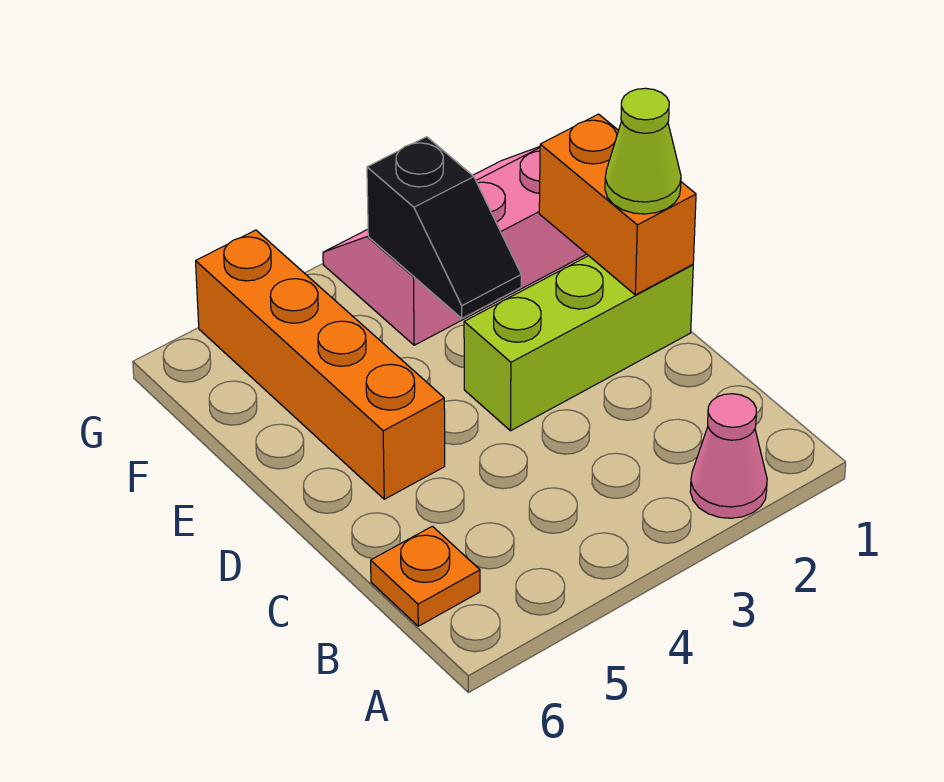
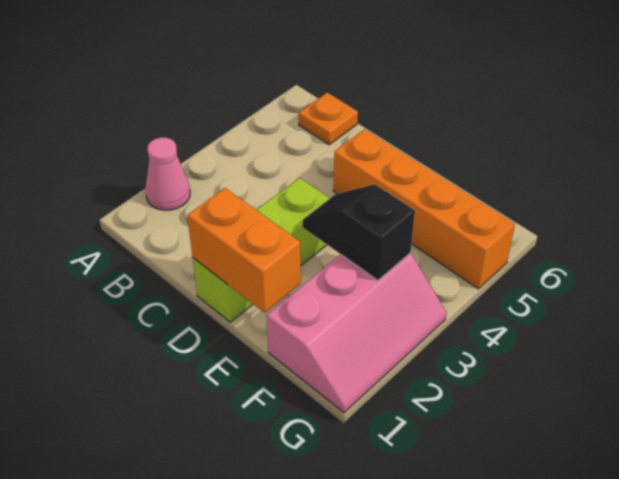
lime 1x1 cone [605,88,681,214] -> none

